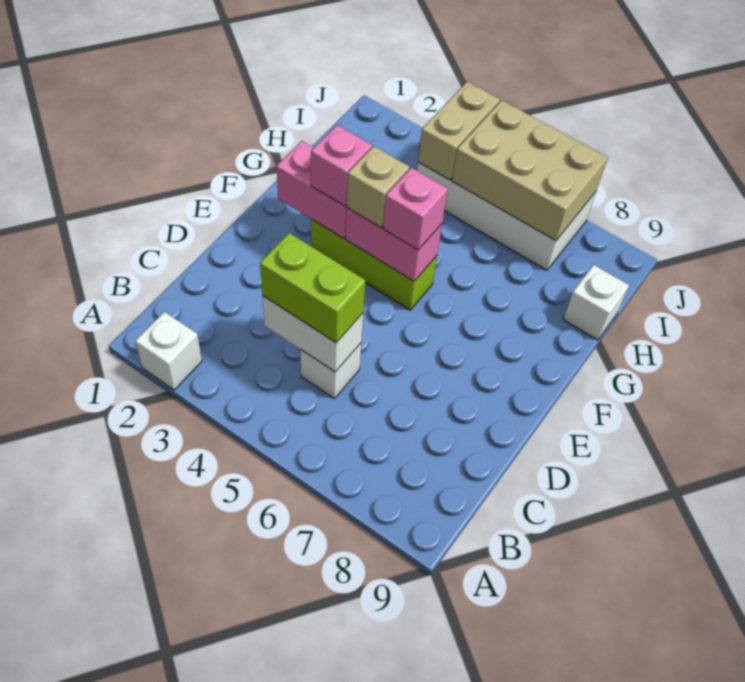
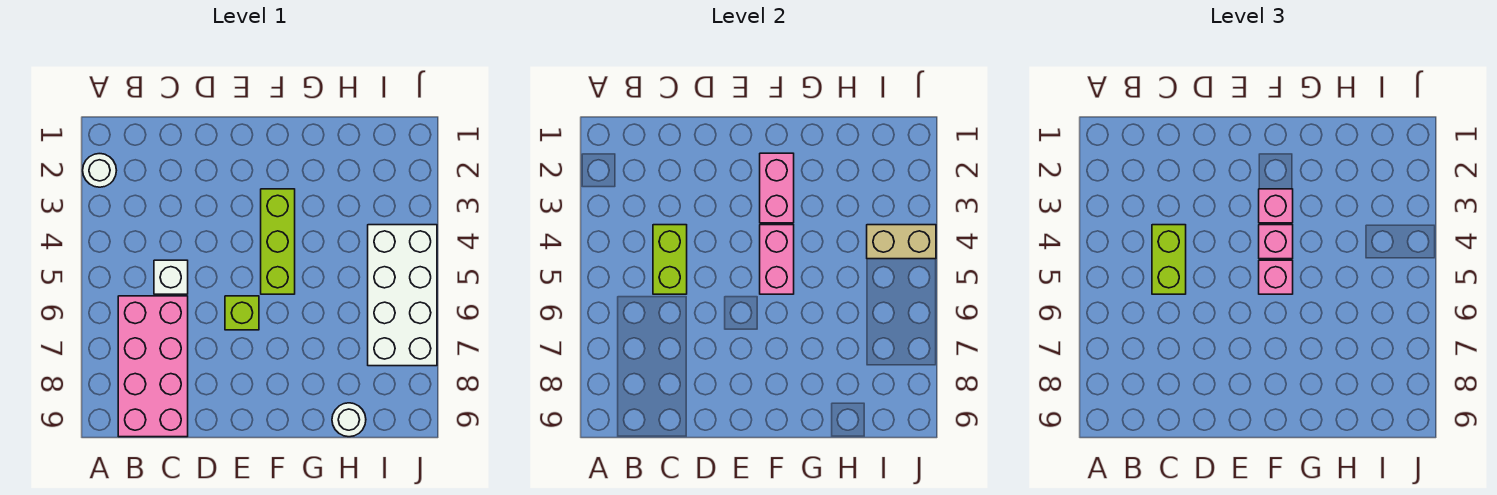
white 1x1 brick [135,312,202,390] -> white 1x1 round brick [83,154,116,187]
none -> pink 2x4 brick [118,296,188,437]
white 1x2 brick [262,296,363,372] -> lime 1x2 brick [653,225,687,294]
none -> lime 1x1 brick [225,296,259,330]
tan 1x1 brick [347,146,409,228] -> pink 1x1 brick [1259,225,1293,259]
white 1x1 brick [563,265,629,340] -> white 1x1 round brick [332,403,366,437]
tan 2x3 brick [452,100,608,241] -> none

